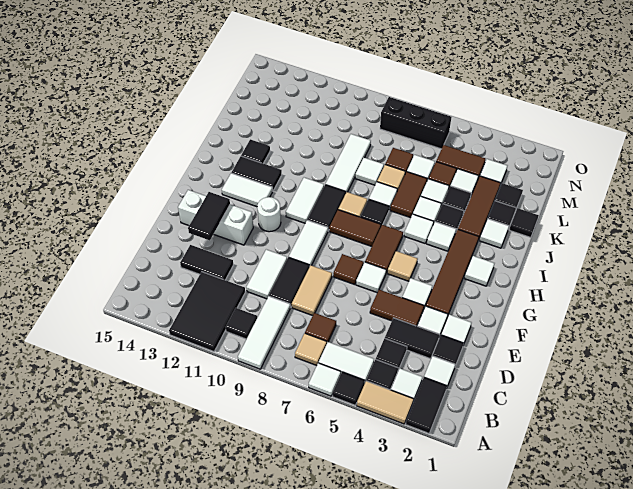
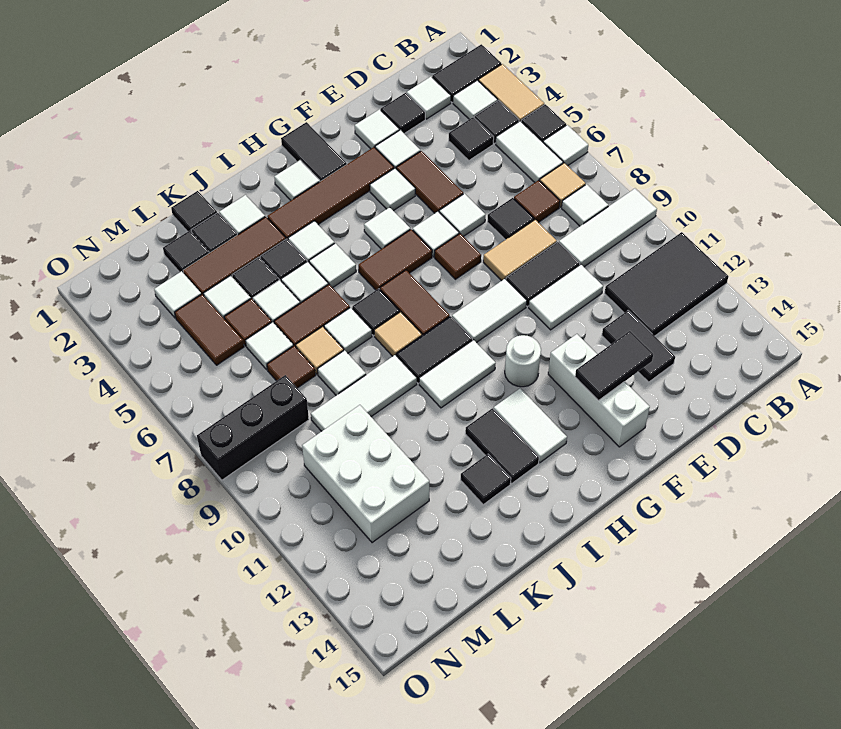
none -> white 1x1 tile [562,184,608,226]
black 1x1 tile [226,308,257,339] -> black 1x1 tile moved to [487,198,534,240]
black 1x2 tile [385,318,440,359] -> black 1x2 tile moved to [281,122,347,181]
none -> white 1x1 tile [439,194,485,237]
tan 1x1 tile [387,251,417,281] -> white 1x1 tile [364,207,410,249]
none -> white 2x3 brick [302,405,429,543]
black 1x3 brick [380,97,451,149] -> black 1x3 brick turned to [197,375,309,480]

